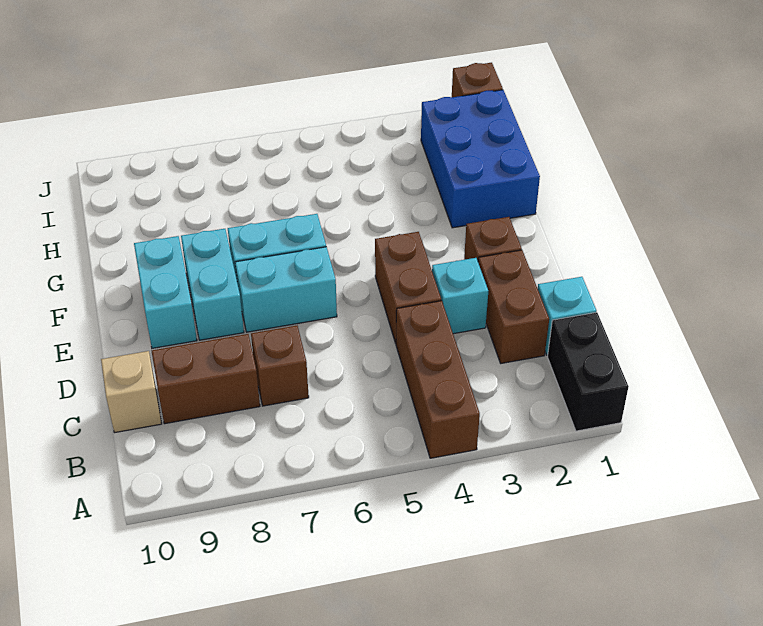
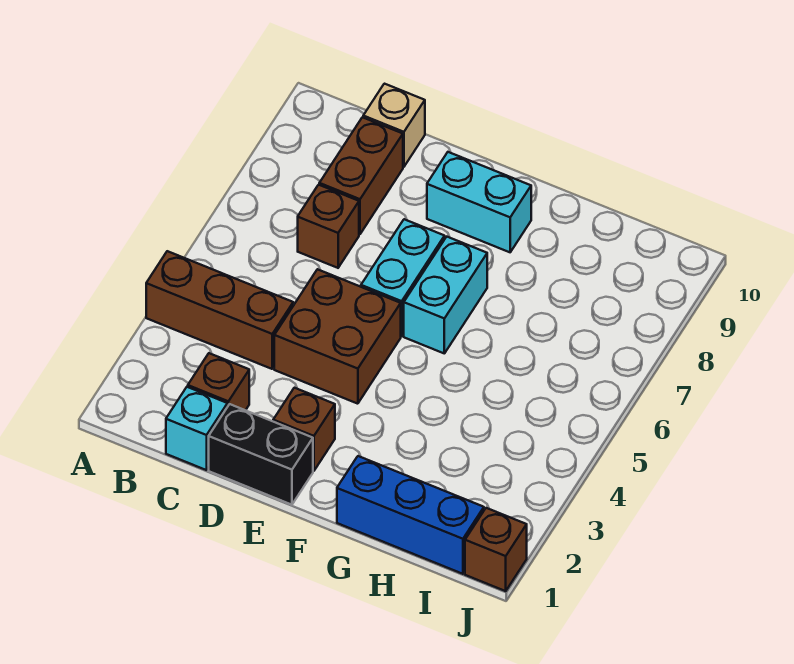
black 1x2 brick [548,312,629,431] -> black 1x2 brick moved to [209,404,313,505]
brown 1x2 brick [478,250,549,363] -> brown 1x1 brick [188,353,249,410]
cyan 1x1 brick [432,258,488,334] -> none
brown 1x2 brick [375,232,441,343] -> brown 2x2 brick [274,269,401,404]
cyan 1x2 brick [181,229,244,340] -> none
blue 2x3 brick [421,90,540,228] -> blue 1x3 brick [337,456,484,574]

